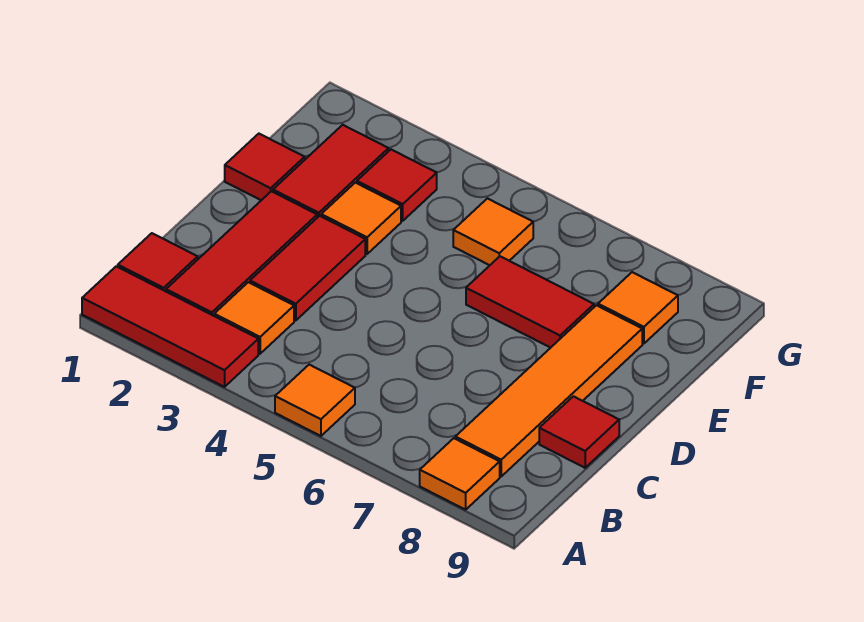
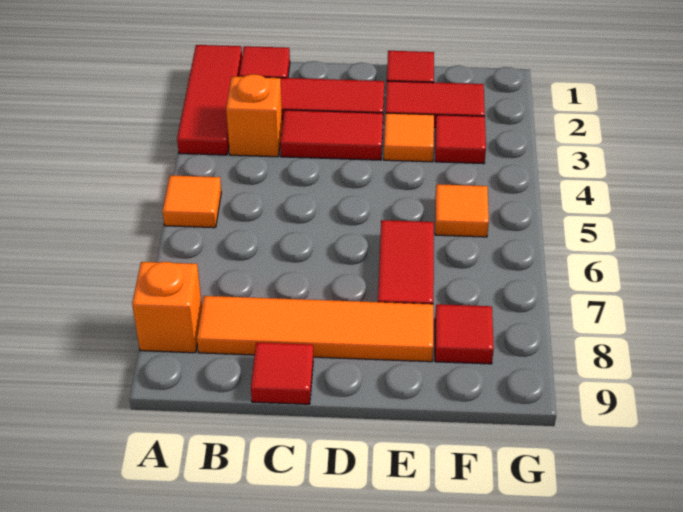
orange 1x1 tile [420,438,500,510] -> orange 1x1 brick [132,262,202,353]
orange 1x1 tile [214,282,294,354] -> orange 1x1 brick [226,74,282,157]
orange 1x1 tile [598,272,678,344] -> red 1x1 tile [435,304,494,364]

